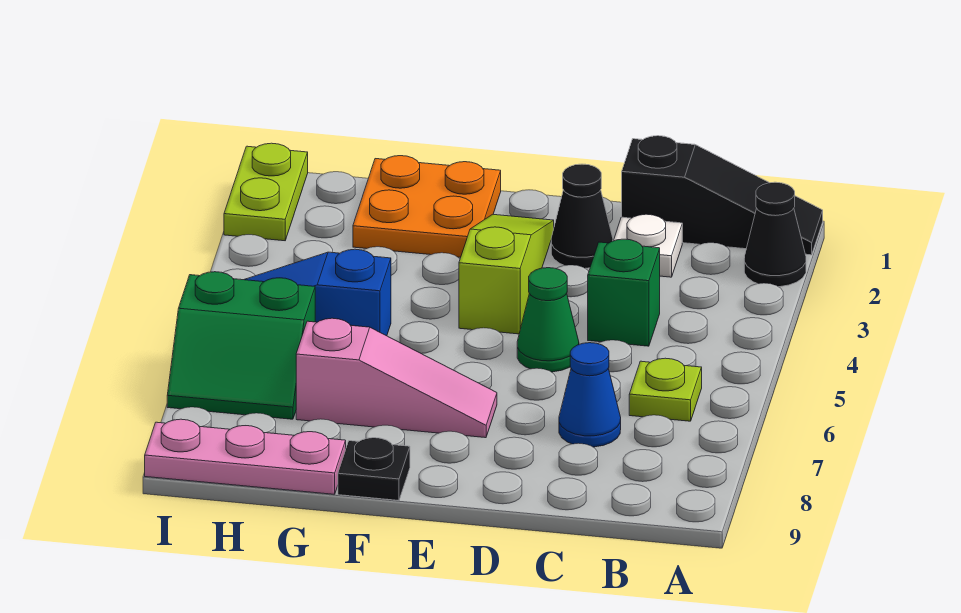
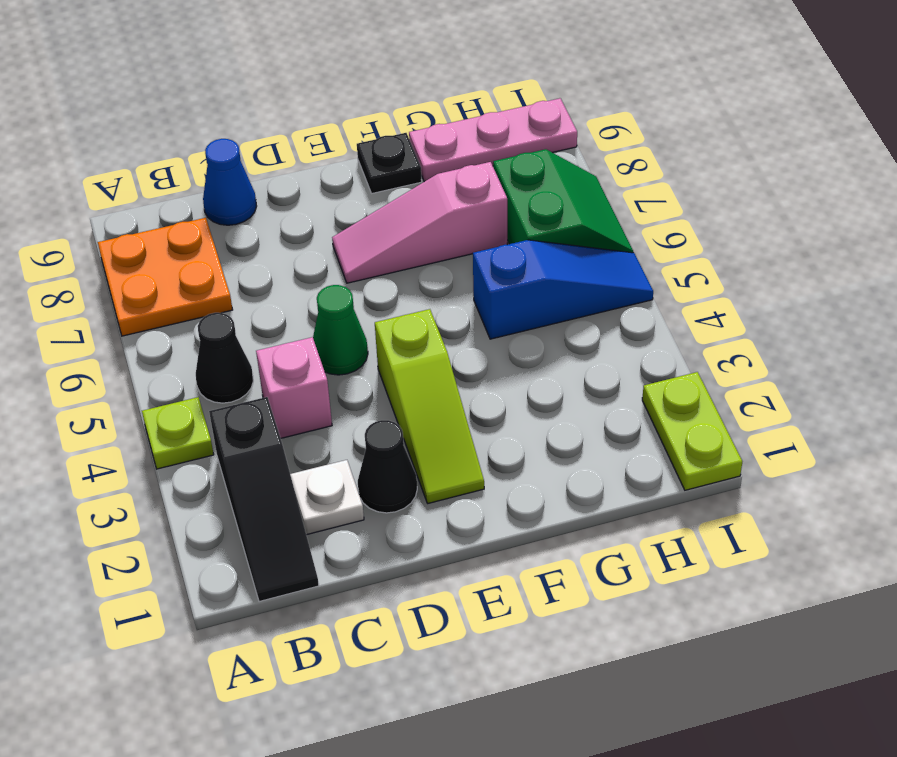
black 1x3 slope [622,136,823,255] -> black 1x3 slope turned to [209,397,319,602]
black 1x1 cone [744,182,806,287] -> black 1x1 cone moved to [196,313,253,403]
lime 1x1 plate [629,358,702,421] -> lime 1x1 plate moved to [142,397,214,469]
green 1x1 brick [588,239,660,346] -> pink 1x1 brick [256,337,332,438]
blue 1x1 cone [559,343,621,447] -> blue 1x1 cone moved to [203,139,257,225]
orange 2x2 plate [353,156,501,257] -> orange 2x2 plate moved to [98,218,233,336]
green 2x2 slope [167,272,315,419] -> green 2x2 slope turned to [493,149,633,253]

